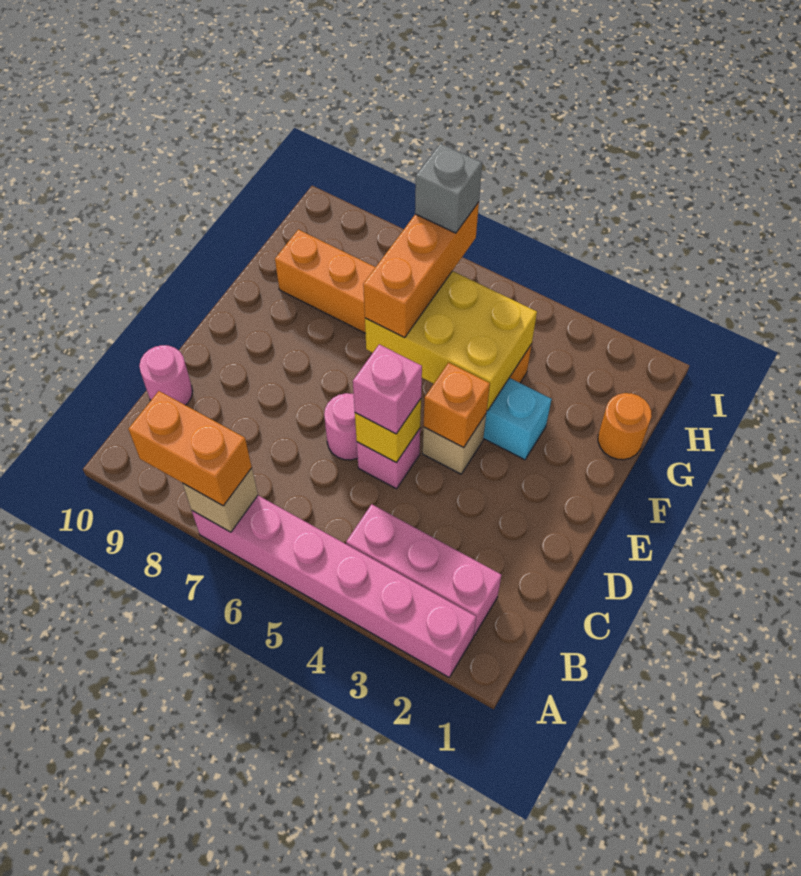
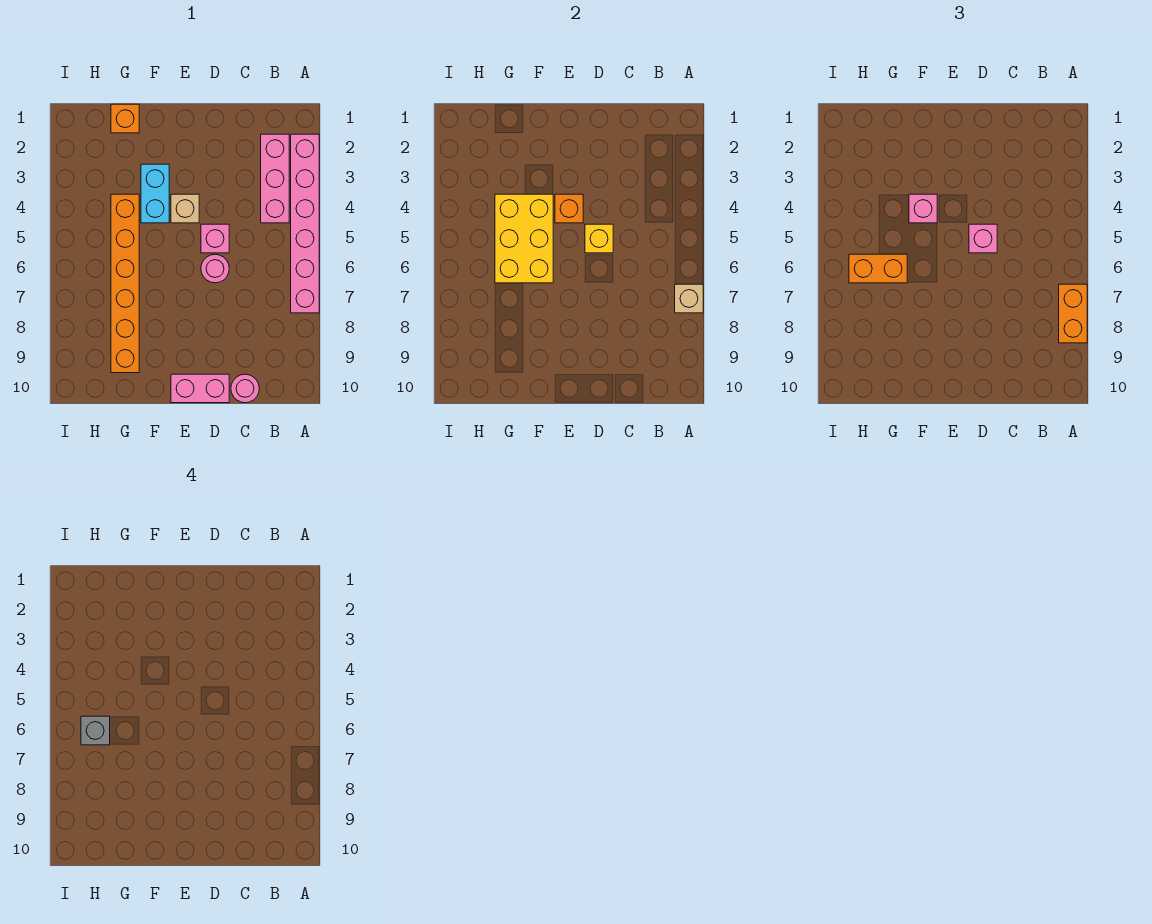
none -> pink 1x2 brick [171,374,229,403]
none -> pink 1x1 brick [909,194,937,223]
orange 1x3 brick [363,202,479,338] -> orange 1x2 brick [849,254,907,283]
orange 1x1 round brick [598,393,652,460] -> orange 1x1 brick [111,104,139,133]

